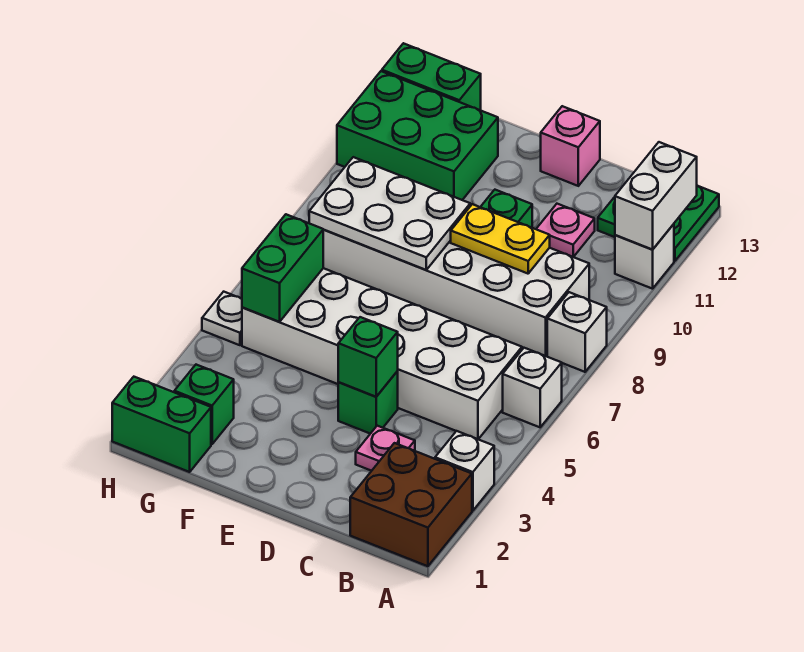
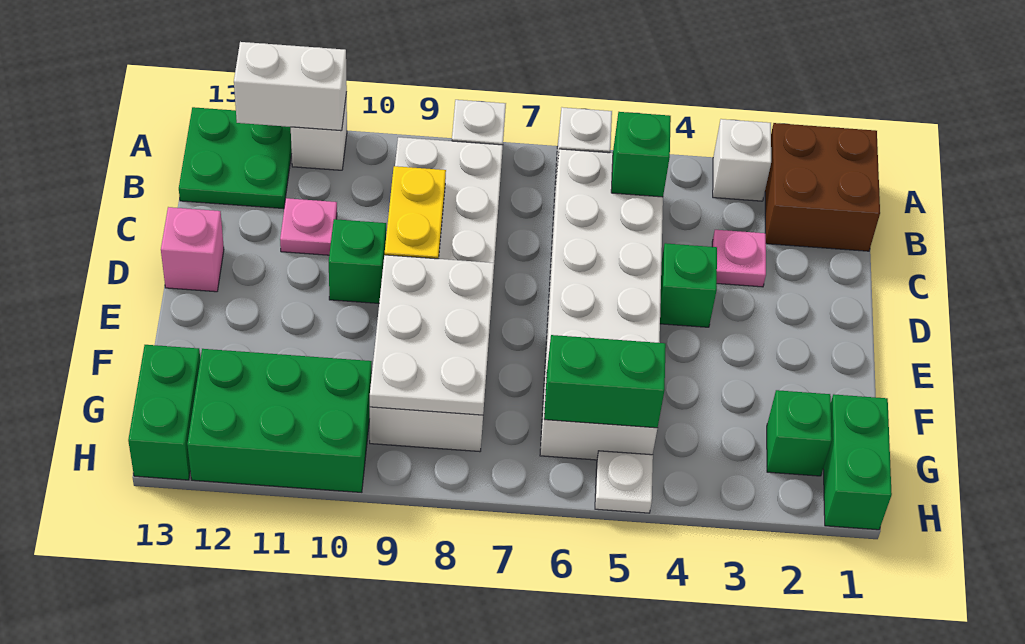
green 1x1 brick [338,317,398,397] -> green 1x1 brick moved to [611,112,671,197]
green 2x3 brick [337,71,498,200] -> green 2x3 brick turned to [187,349,372,492]

